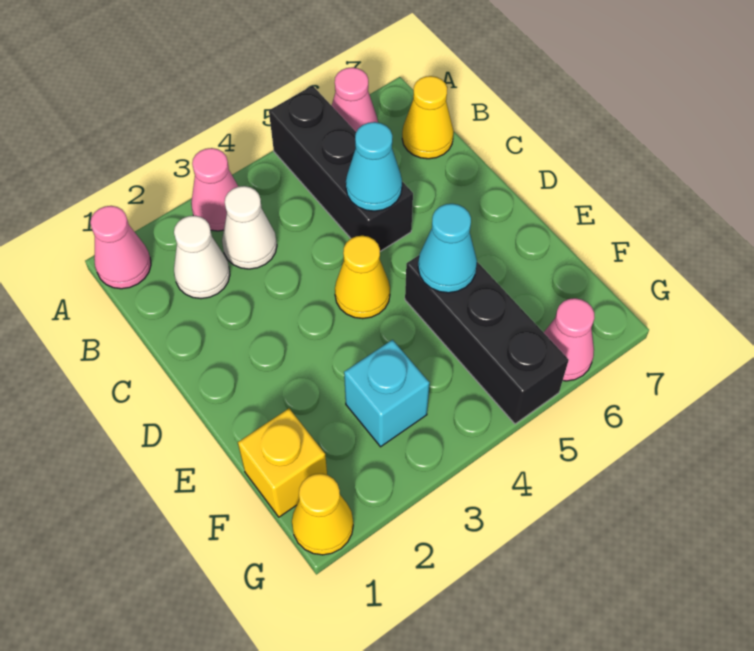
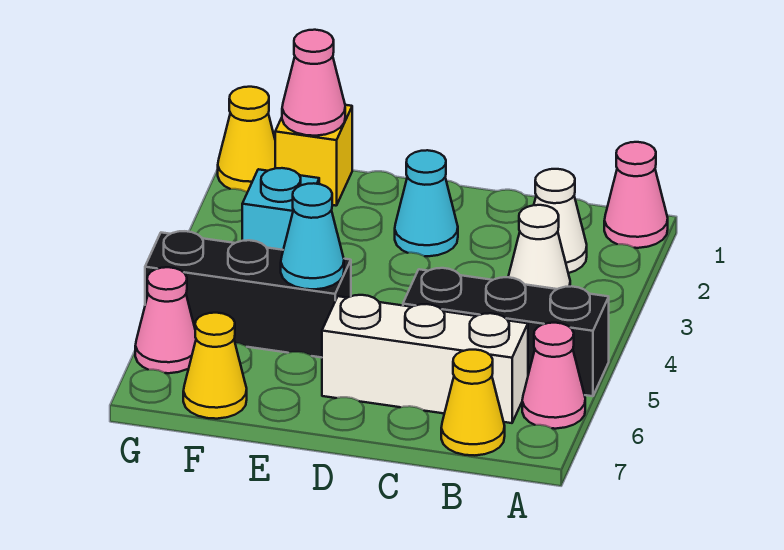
pink 1x1 cone [191,148,238,231] -> pink 1x1 cone moved to [282,30,345,136]
none -> white 1x3 brick [322,295,528,423]
cyan 1x1 cone [346,122,402,211] -> cyan 1x1 cone moved to [395,150,458,256]
yellow 1x1 cone [335,236,390,319] -> yellow 1x1 cone moved to [183,313,247,419]

